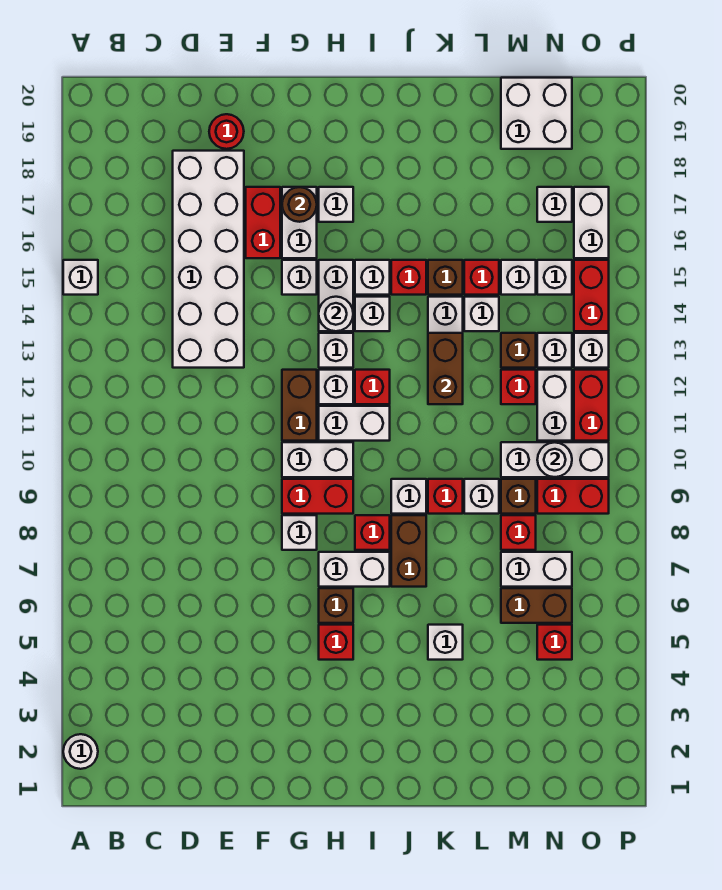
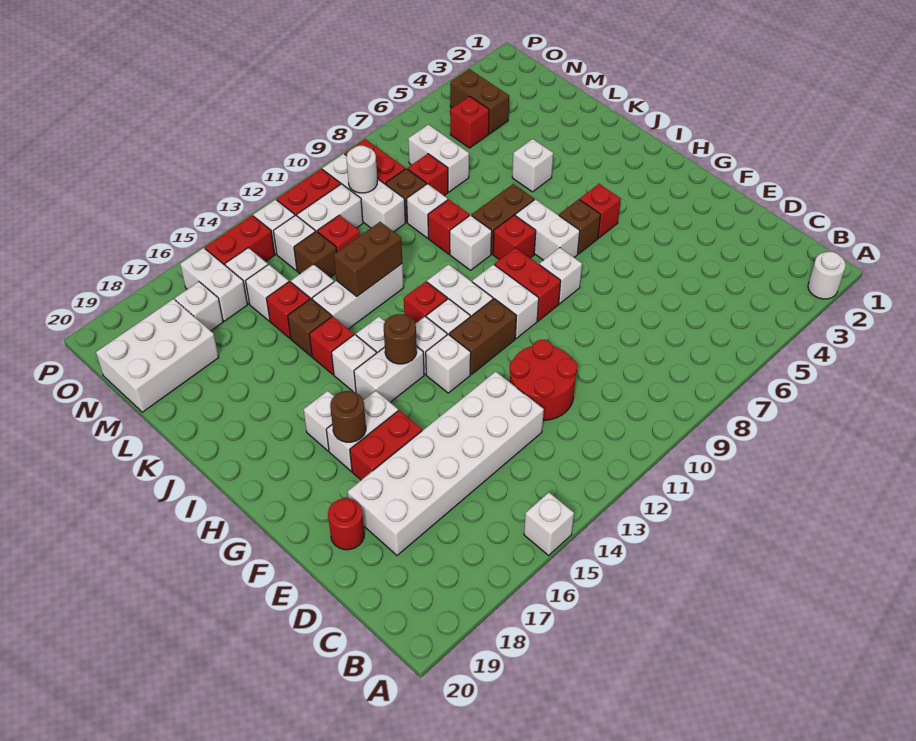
none -> red 2x2 round brick [510,340,577,420]
white 1x1 brick [282,260,317,295] -> white 1x1 brick moved to [426,335,471,393]
white 1x1 round brick [319,297,353,331] -> brown 1x1 round brick [384,314,417,364]
brown 1x2 brick [501,588,572,623] -> brown 1x2 brick moved to [450,69,509,134]
white 2x2 brick [501,78,572,149] -> white 2x3 brick [96,299,219,412]
white 1x2 brick [574,187,609,258] -> white 1x2 brick turned to [180,248,248,321]

